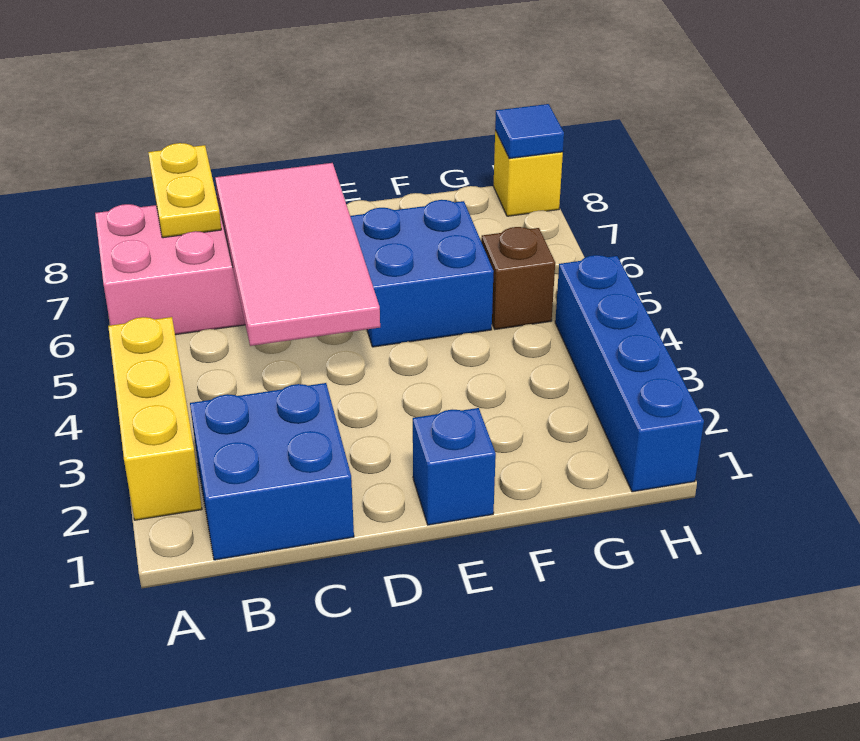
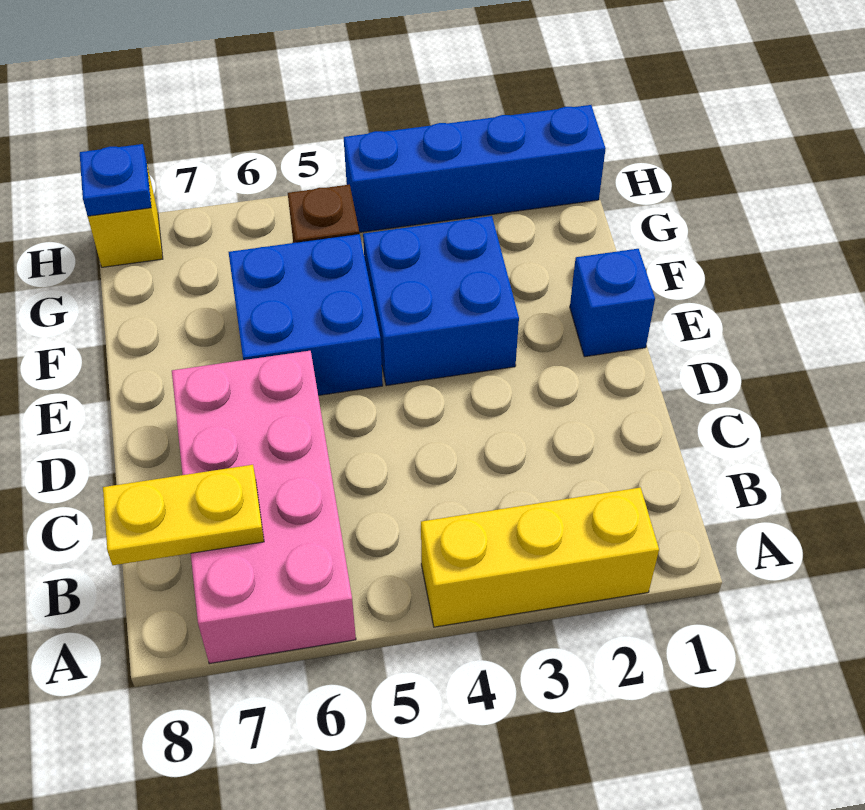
blue 2x2 brick [190,383,354,560] -> blue 2x2 brick moved to [363,216,519,386]
pink 2x4 tile [215,163,380,346] -> none
blue 1x1 tile [495,104,564,159] -> blue 1x1 plate [80,144,151,216]

